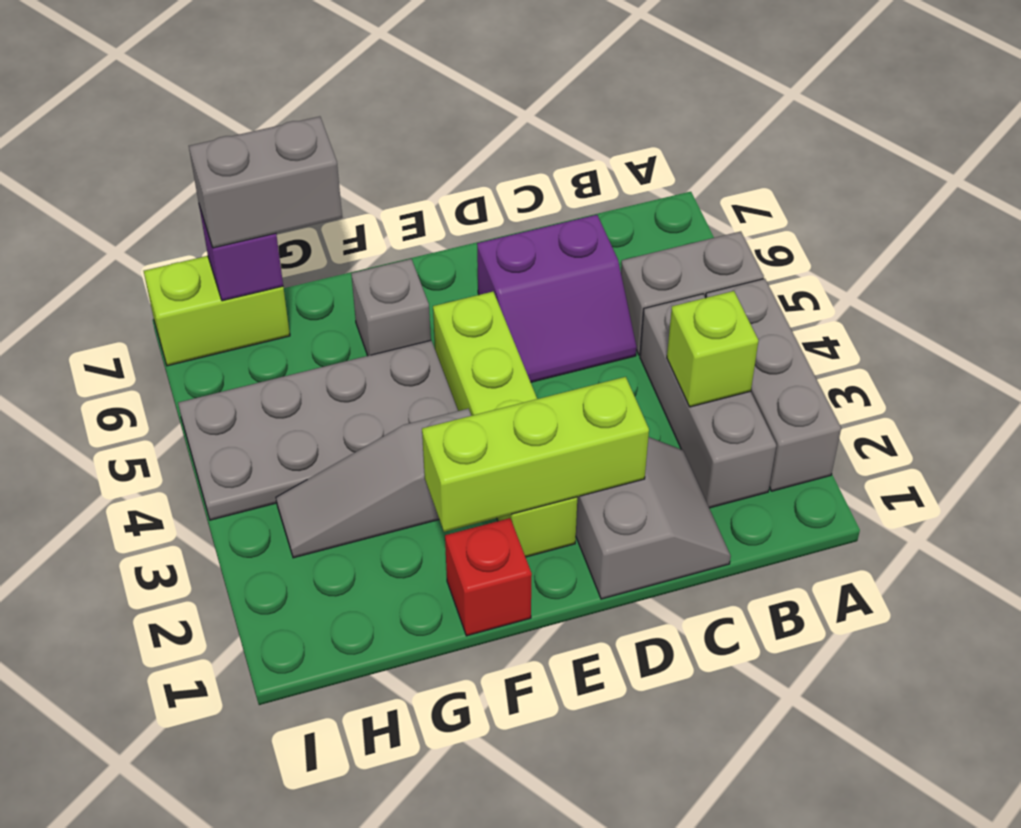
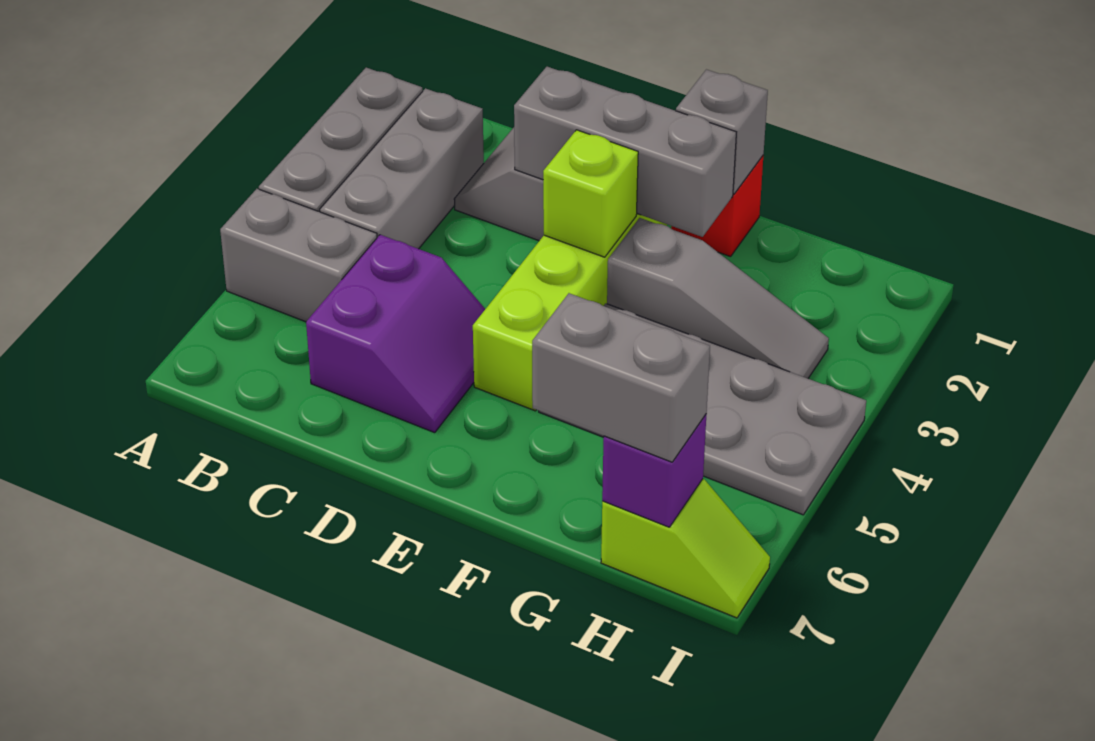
lime 1x1 brick [667,291,758,407] -> lime 1x1 brick moved to [543,130,638,257]
purple 2x2 slope [477,215,637,382] -> purple 2x2 slope turned to [306,235,485,433]
lime 1x3 brick [422,377,649,532] -> grey 1x3 brick [514,67,736,237]
grey 1x1 brick [351,259,431,356] -> grey 1x1 brick moved to [676,70,768,194]
lime 1x2 brick [144,256,290,366] -> lime 1x2 slope [601,479,770,618]

